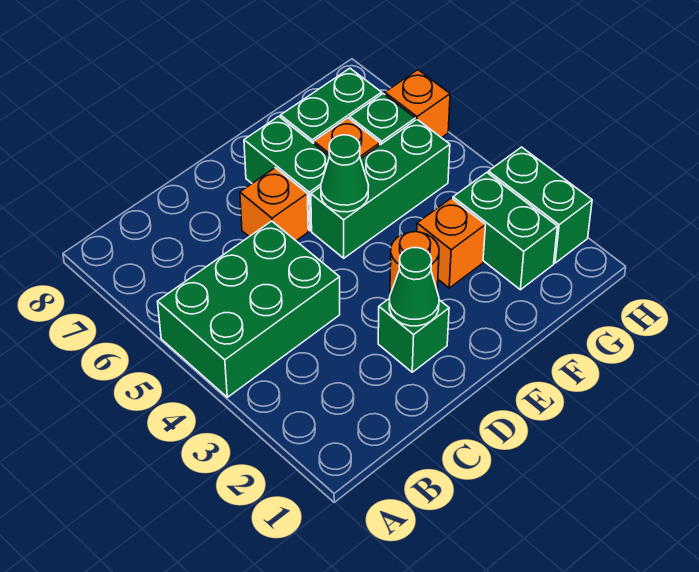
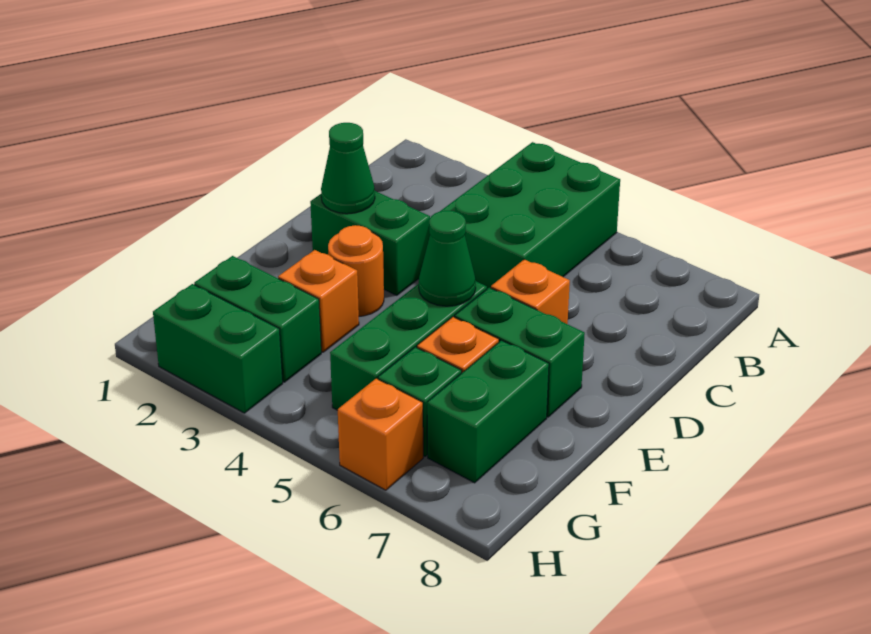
green 1x1 brick [378,298,449,372] -> green 1x2 brick [310,191,430,295]

